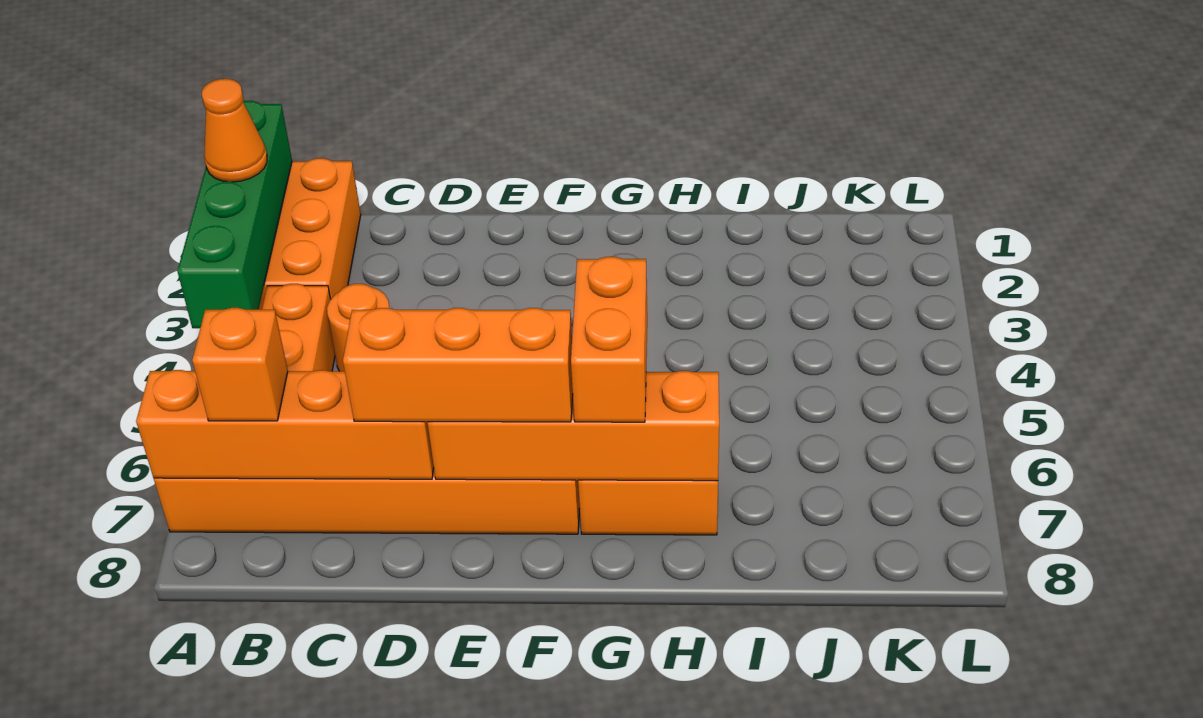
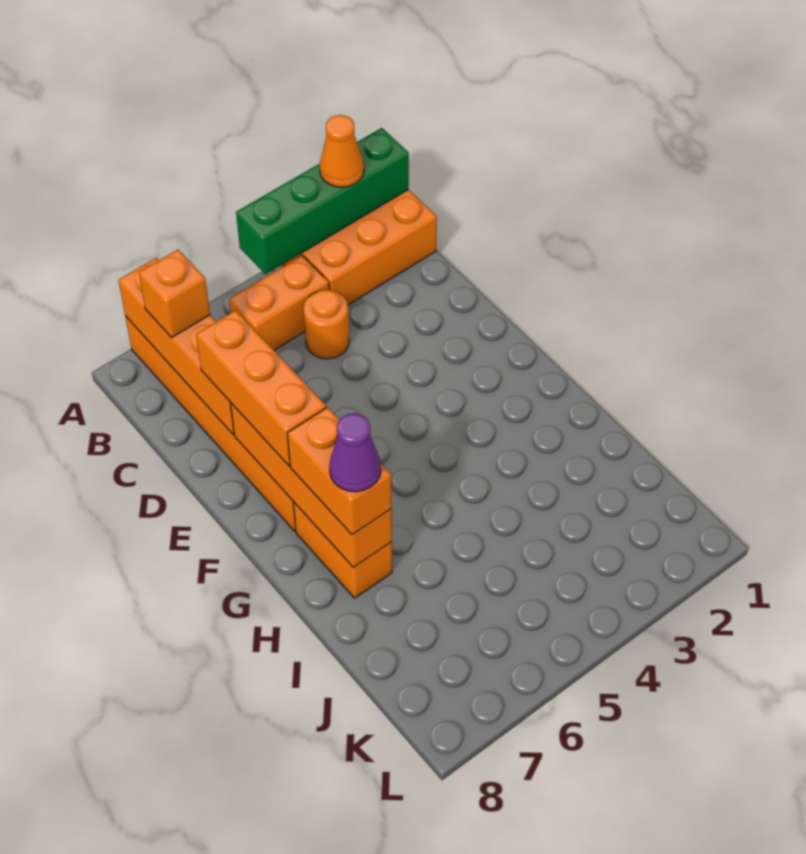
orange 1x2 brick [571,257,647,422] -> orange 1x2 brick turned to [287,407,392,535]
none -> purple 1x1 cone [329,413,381,492]

